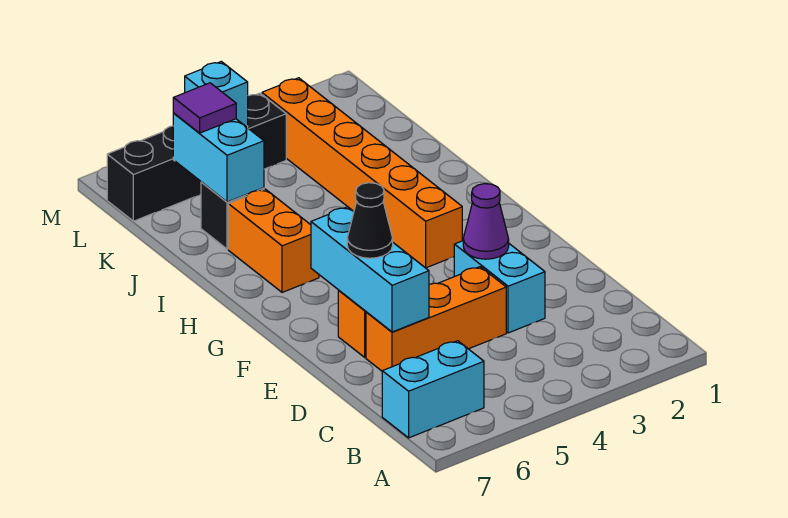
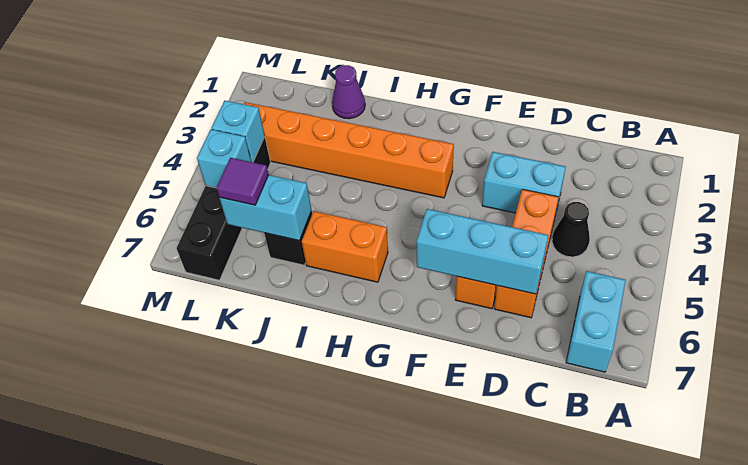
purple 1x1 cone [463,184,509,259] -> purple 1x1 cone moved to [332,65,365,119]
black 1x1 cone [347,183,393,258] -> black 1x1 cone moved to [552,202,590,257]
none -> cyan 1x1 brick [211,101,265,162]

